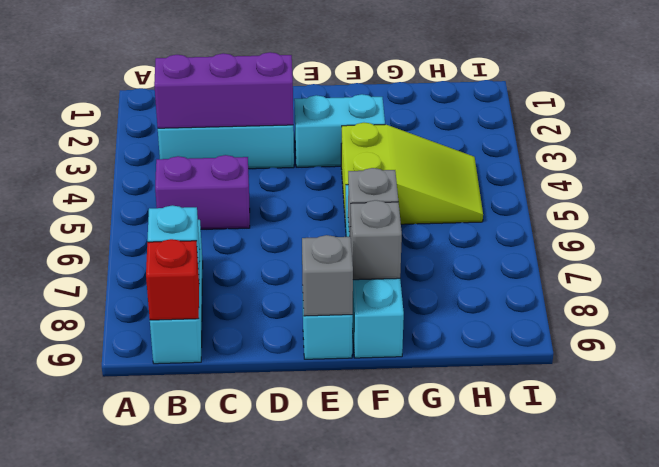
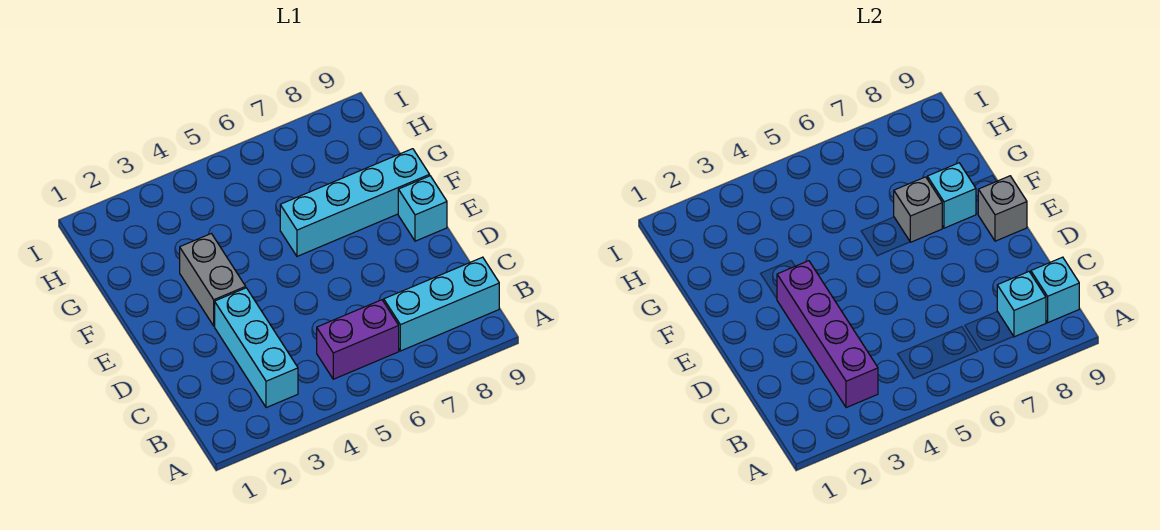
purple 1x3 brick [154,52,293,128] -> purple 1x4 brick [777,261,878,408]
purple 1x2 brick [155,155,250,229] -> purple 1x2 brick turned to [317,300,399,379]
red 1x1 brick [146,239,199,320] -> cyan 1x1 brick [1031,257,1079,323]
cyan 1x2 brick [294,94,385,167] -> grey 1x2 brick [180,234,246,326]
lime 2x3 slope [341,123,483,225] -> none
grey 1x1 brick [350,200,402,280] -> cyan 1x1 brick [927,163,976,228]

